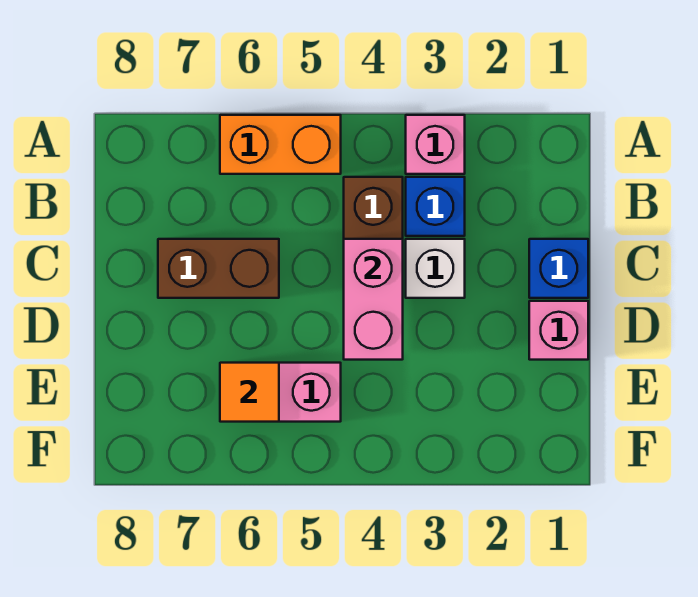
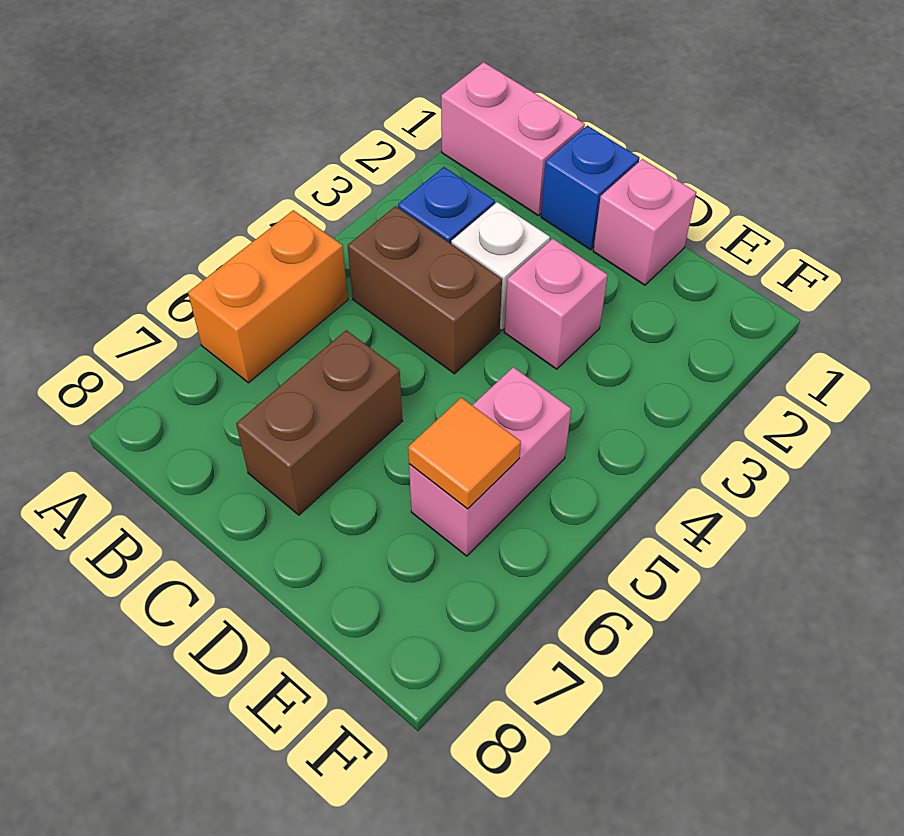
pink 1x1 brick [406,115,465,174] -> pink 1x1 brick moved to [504,239,608,369]
pink 1x2 brick [344,239,403,360] -> pink 1x2 brick moved to [441,62,585,216]

